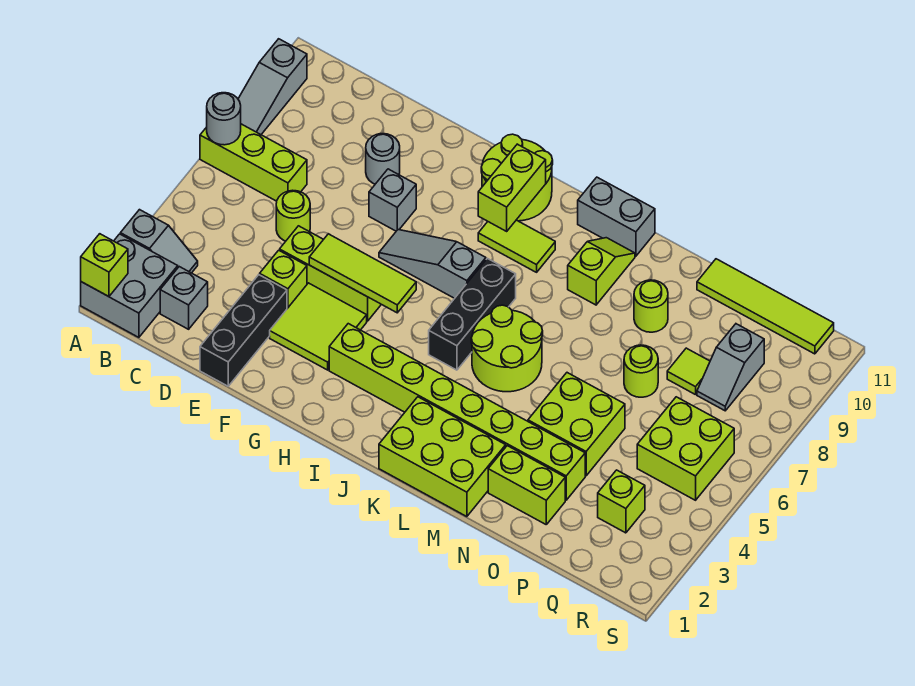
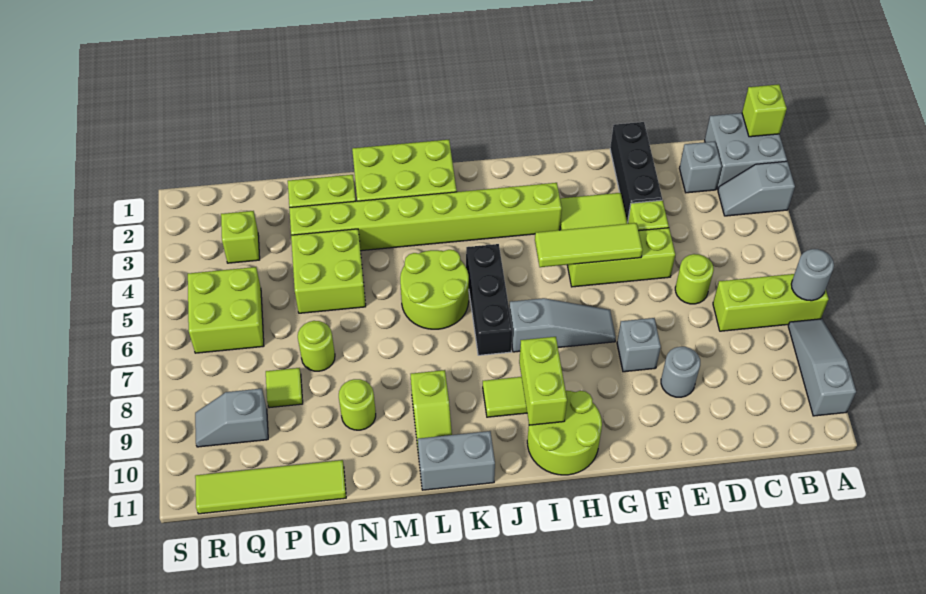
grey 1x2 slope [697,324,764,411] -> grey 1x2 slope turned to [195,389,268,447]

